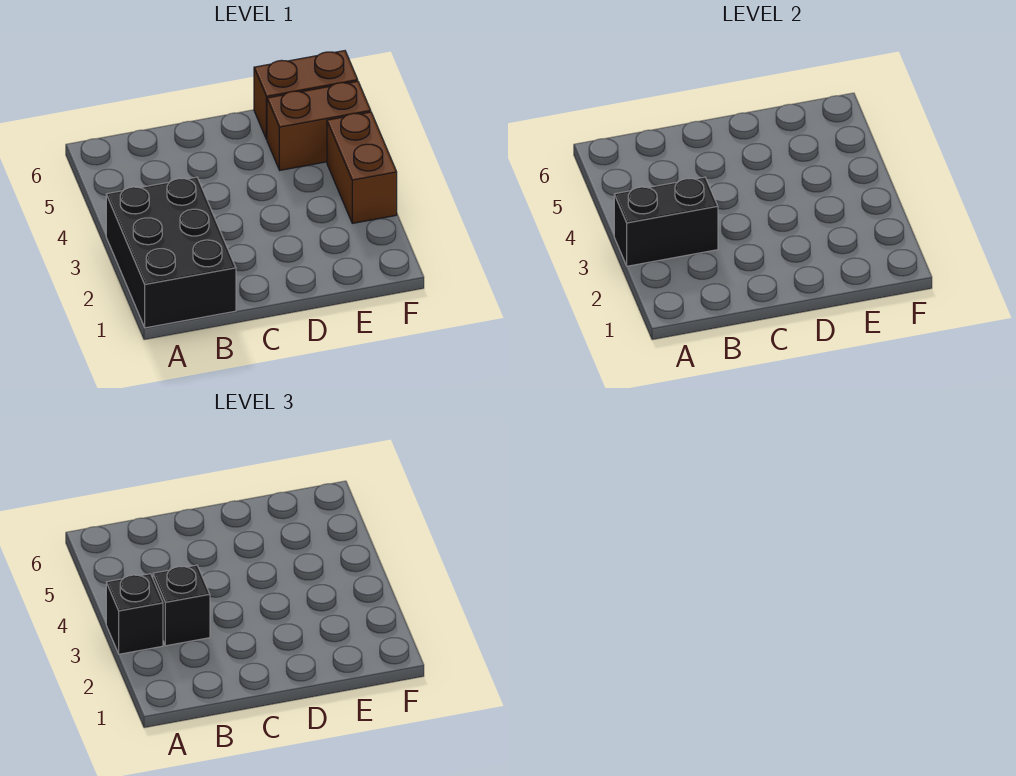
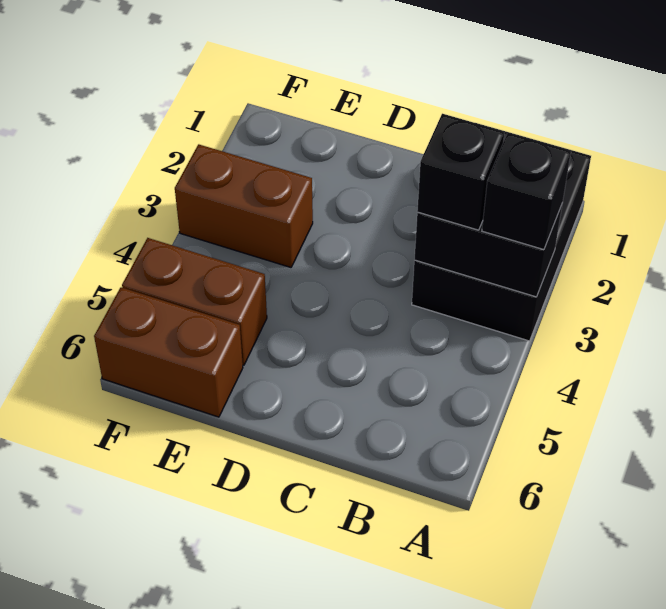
brown 1x2 brick [327,112,397,223] -> brown 1x2 brick turned to [175,144,313,267]

